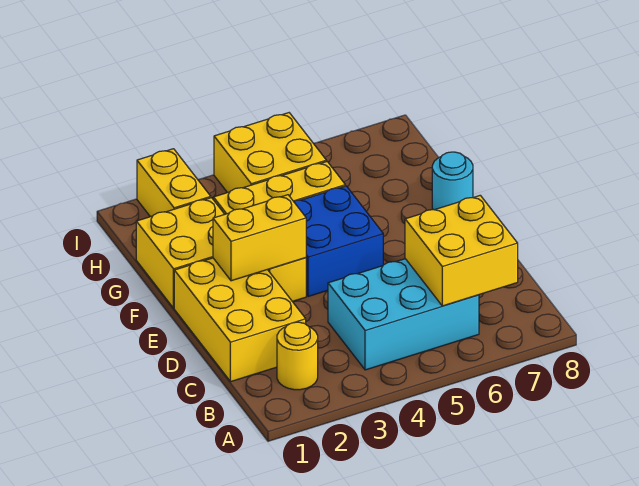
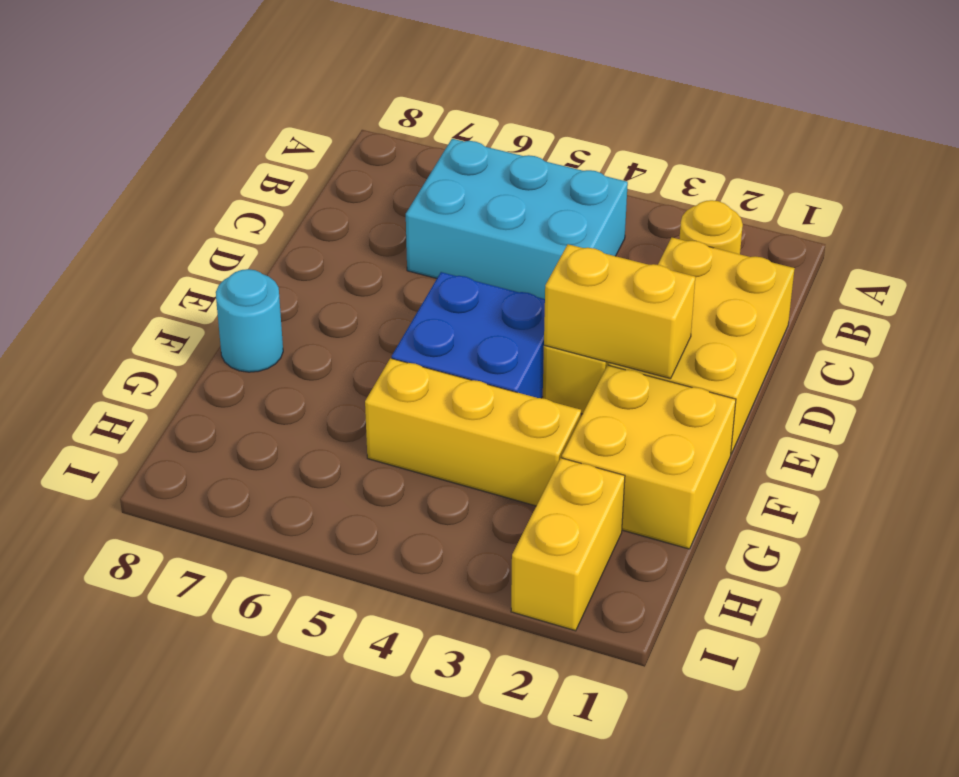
yellow 2x2 brick [405,195,518,306] -> none
yellow 2x2 brick [214,113,326,193] -> none

